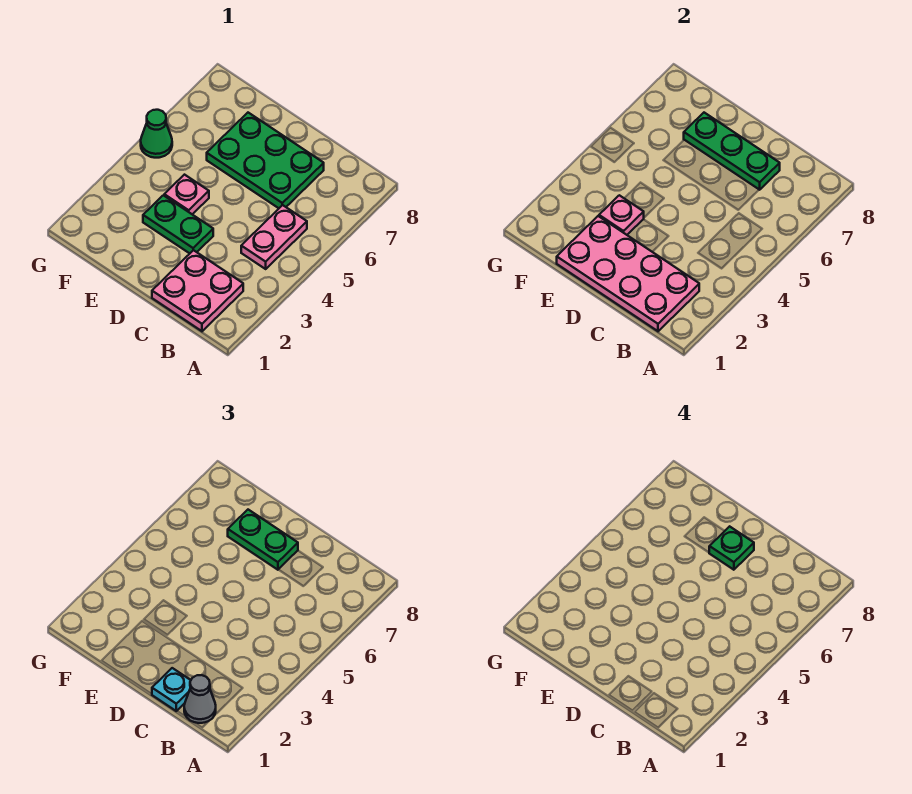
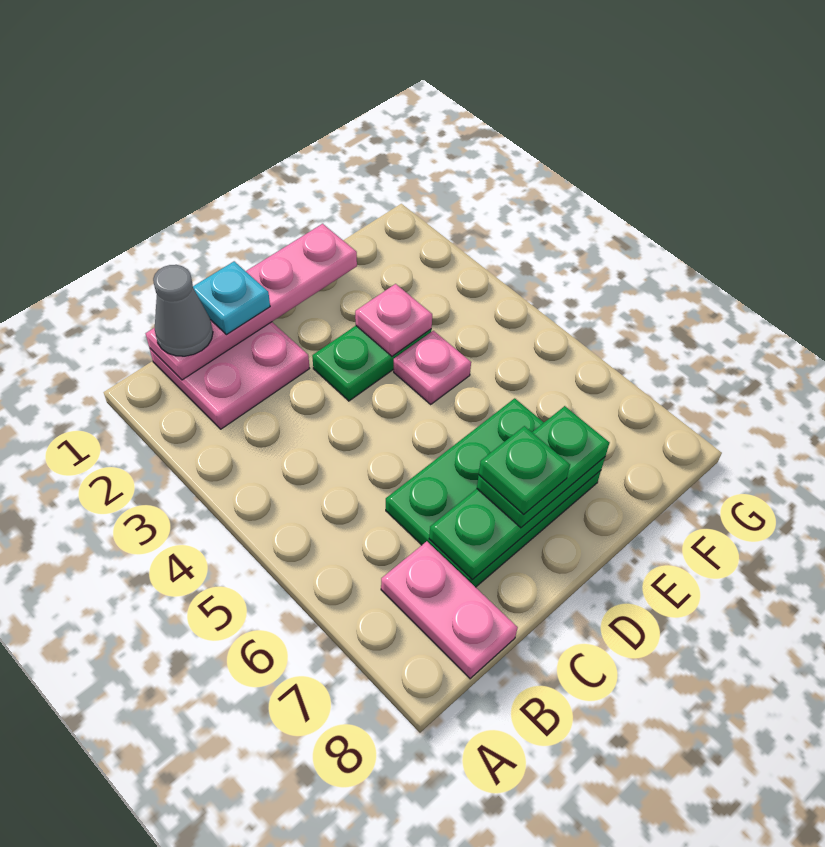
pink 2x4 plate [557,216,699,331] -> pink 1x4 plate [146,224,357,380]
pink 1x2 plate [241,205,307,269] -> pink 1x2 plate moved to [381,541,518,679]
green 1x1 cone [141,110,172,158] -> none

